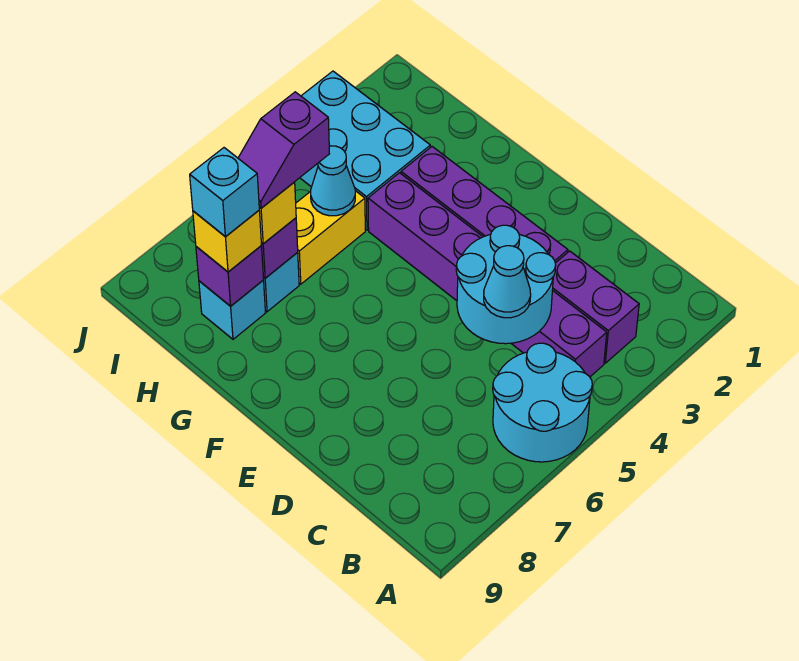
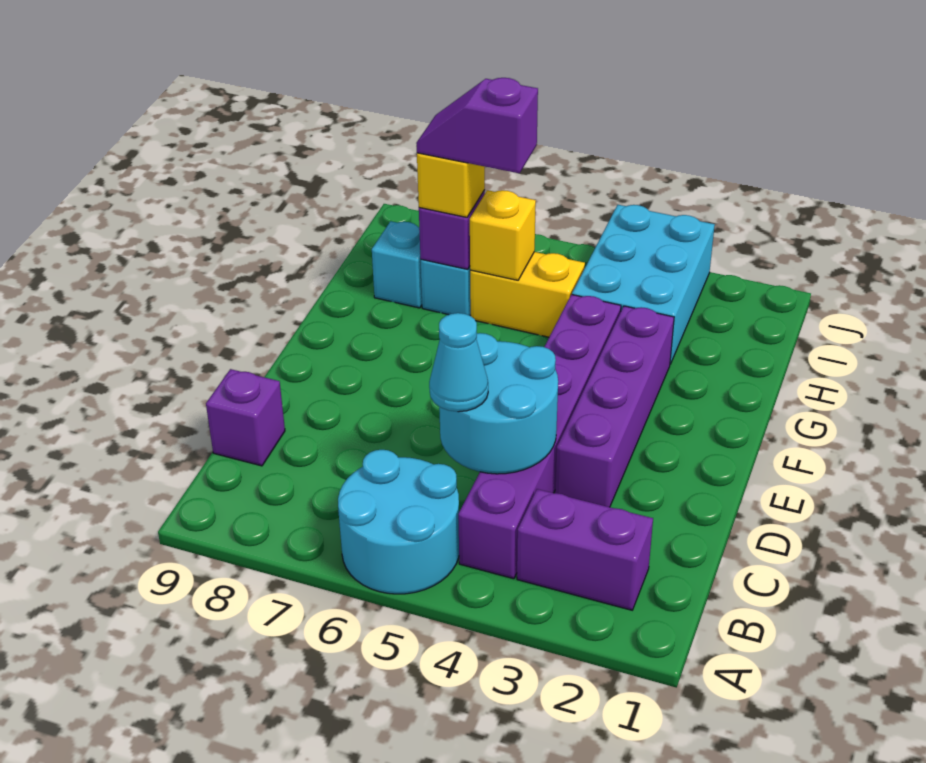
purple 1x2 brick [553,251,639,363] -> purple 1x2 brick turned to [517,489,653,610]
cyan 1x1 cone [311,146,355,216] -> none
purple 1x1 brick [196,246,264,306] -> purple 1x1 brick moved to [206,369,285,466]
yellow 1x1 brick [193,211,261,272] -> yellow 1x1 brick moved to [470,190,536,280]
cyan 1x1 brick [190,148,259,237] -> none

